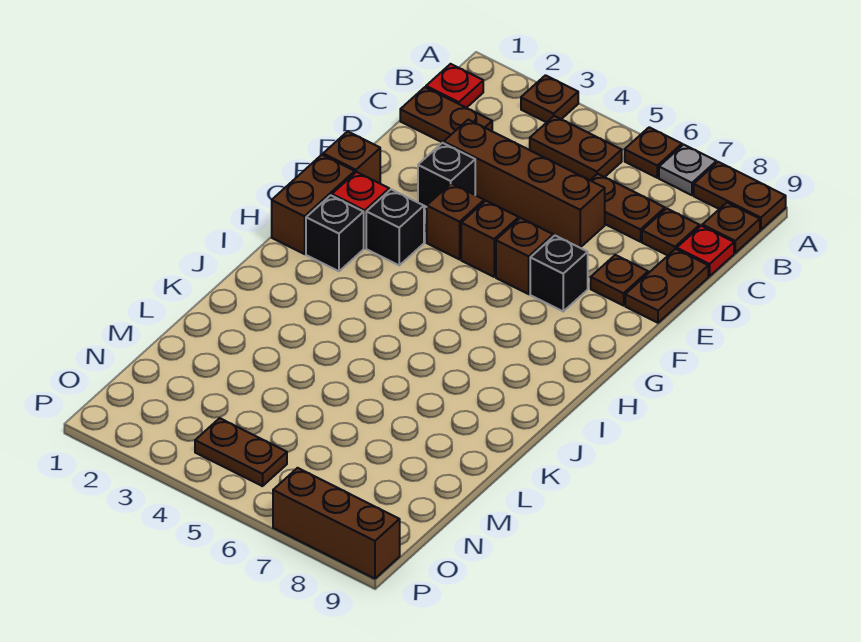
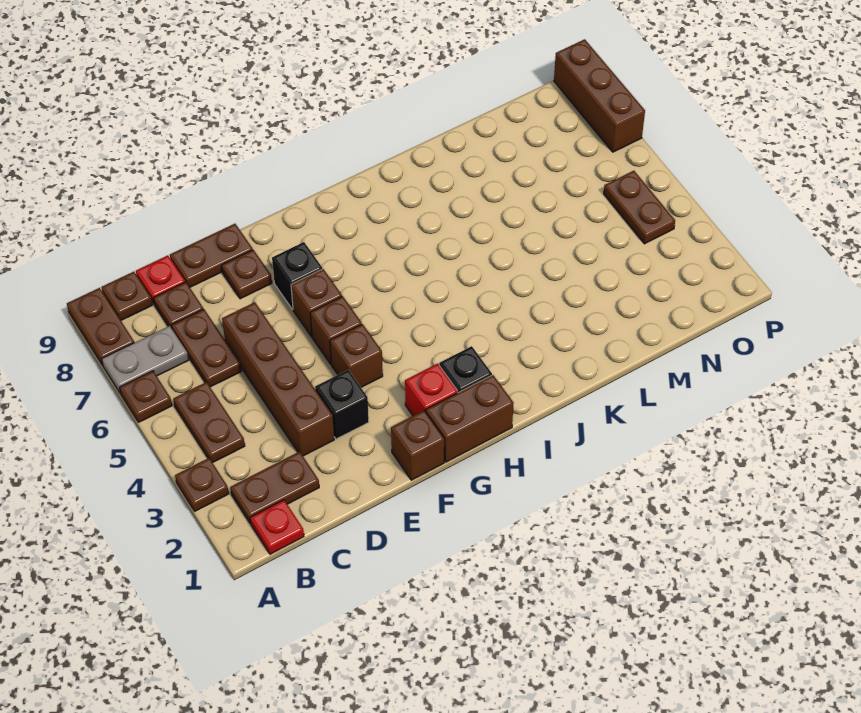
grey 1x1 plate [659,145,716,195] -> grey 1x2 plate [102,326,188,394]
brown 1x2 plate [400,87,492,143] -> brown 1x2 plate turned to [230,452,319,523]
black 1x1 brick [366,189,424,265] -> none

